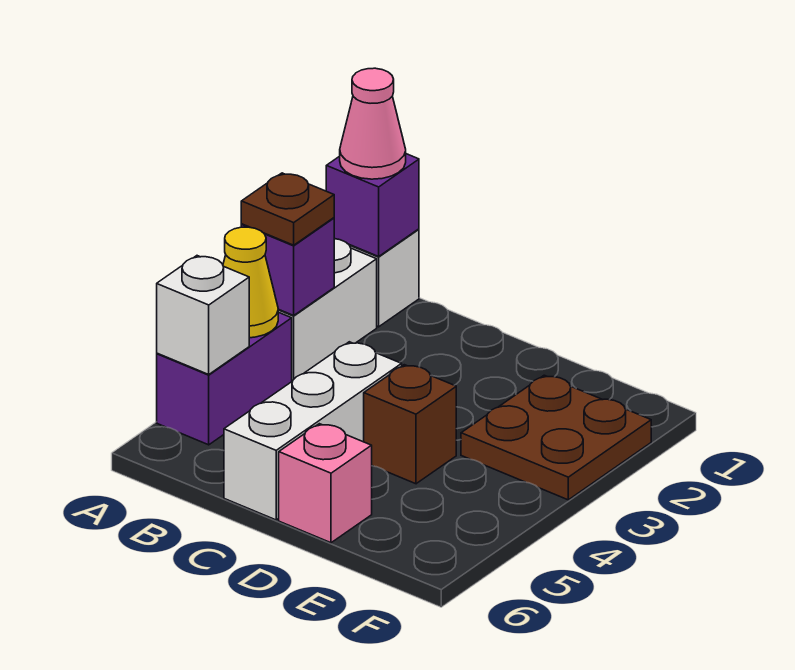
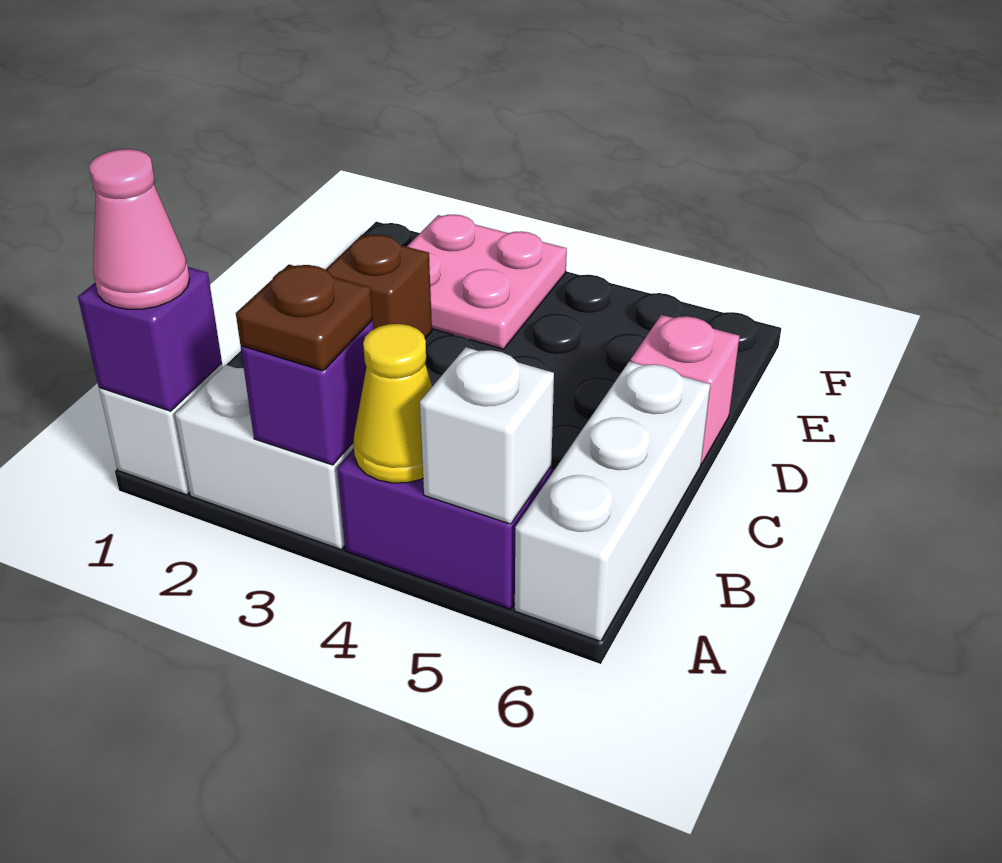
white 1x3 brick [224,342,402,520] -> white 1x3 brick turned to [515,361,710,642]
brown 1x1 brick [364,365,456,484] -> brown 1x1 brick moved to [326,235,432,338]
brown 2x2 plate [461,375,651,500] -> pink 2x2 plate [407,215,567,349]

